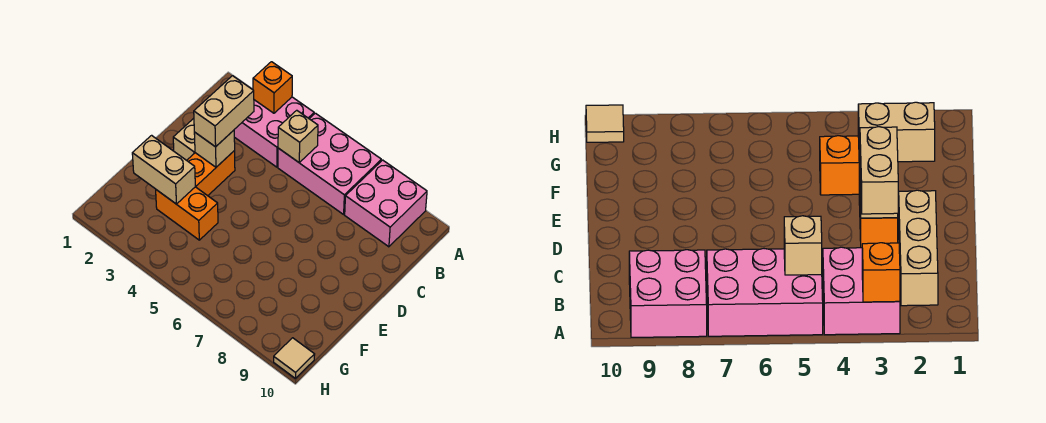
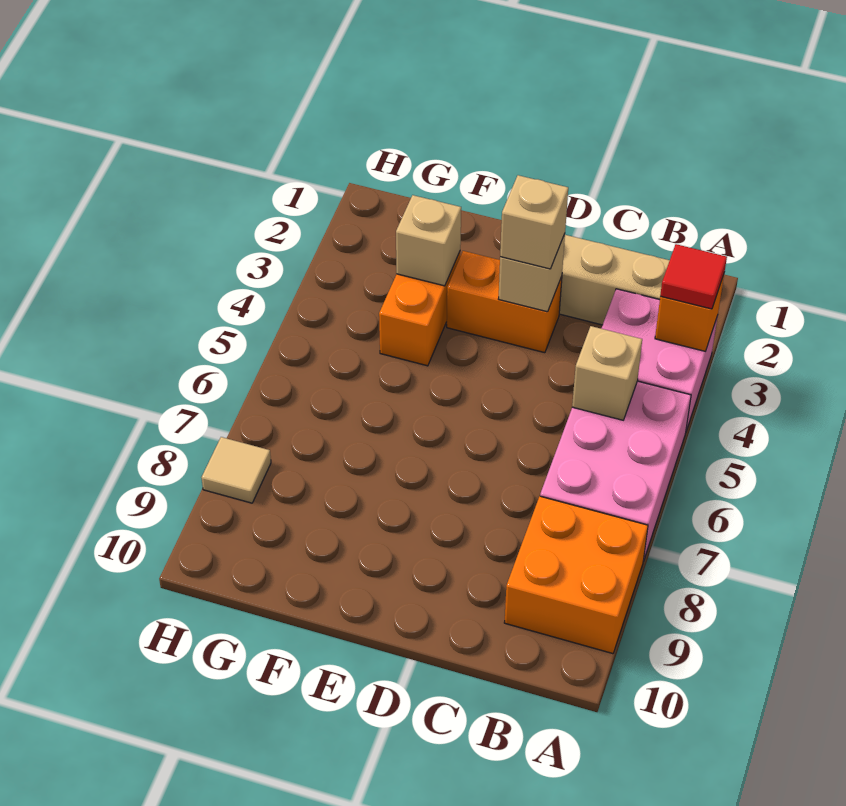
none -> red 1x1 tile [660,244,727,309]
pink 2x2 brick [345,160,427,247] -> orange 2x2 brick [504,496,648,654]
tan 1x2 brick [194,76,254,147] -> tan 1x1 brick [500,175,568,269]
tan 1x2 brick [132,135,195,204] -> tan 1x1 brick [396,195,461,286]
tan 1x1 tile [274,338,315,378] -> tan 1x1 tile moved to [202,437,271,503]

